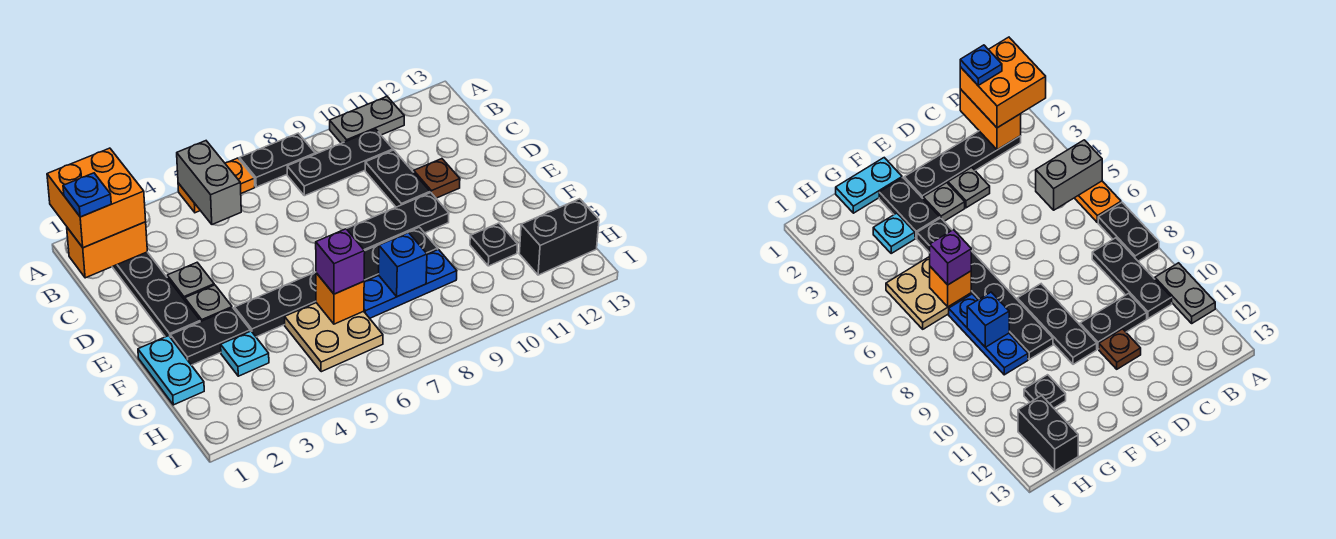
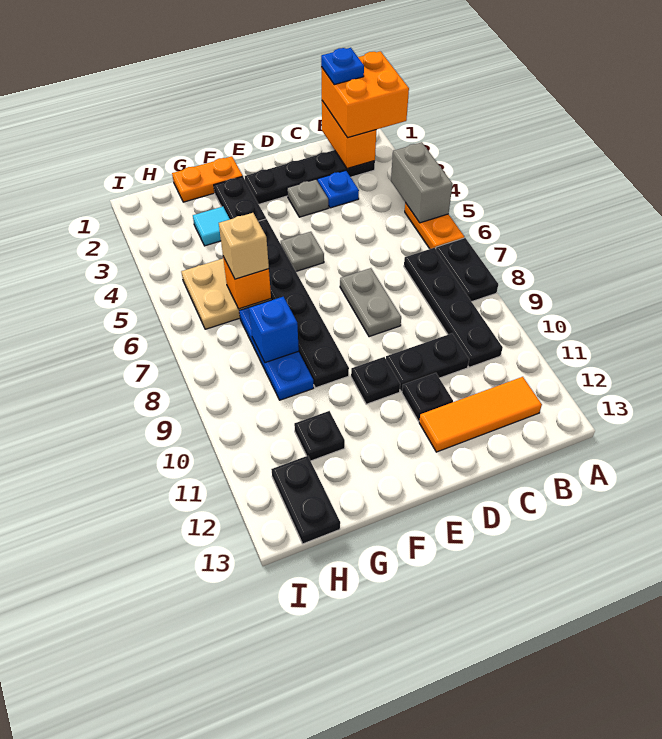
grey 1x2 brick [177,141,241,224] -> grey 1x2 brick turned to [391,142,453,223]
grey 1x2 plate [330,97,404,143] -> grey 1x2 plate moved to [340,268,401,337]
black 1x3 plate [287,129,393,196] -> black 1x4 plate [404,248,503,367]
none -> orange 1x3 tile [419,377,542,452]
none -> blue 1x1 plate [318,171,359,208]
brown 1x1 plate [414,159,460,198] -> black 1x1 plate [402,373,453,421]
grey 1x1 plate [185,285,232,322] -> grey 1x1 plate moved to [281,232,324,271]
black 1x3 plate [347,193,449,251] -> black 1x1 plate [351,357,400,404]
cyan 1x2 plate [138,336,204,405] -> orange 1x2 plate [172,156,243,202]
cyan 1x1 plate [221,331,269,376] -> cyan 1x1 tile [193,207,230,246]
purple 1x1 brick [316,229,365,294] -> tan 1x1 brick [219,213,269,279]
black 1x2 brick [519,199,599,275] -> black 1x2 plate [271,456,340,544]

